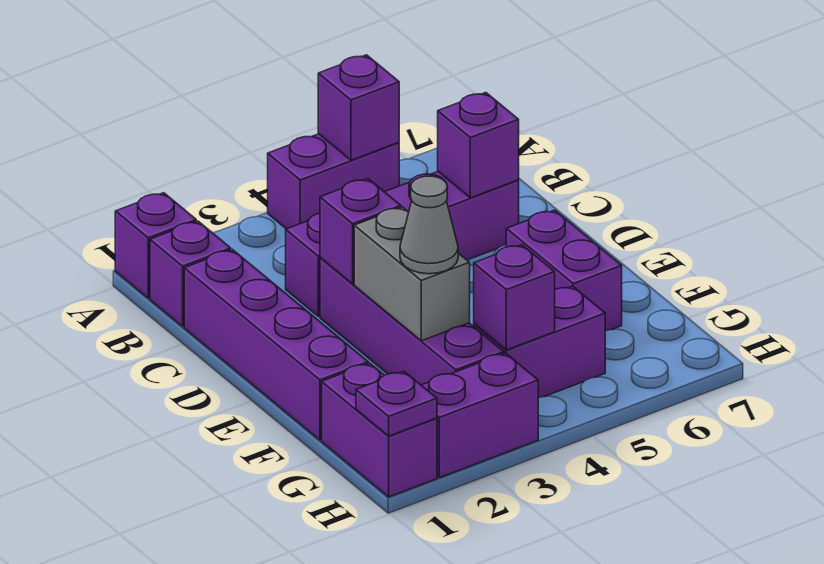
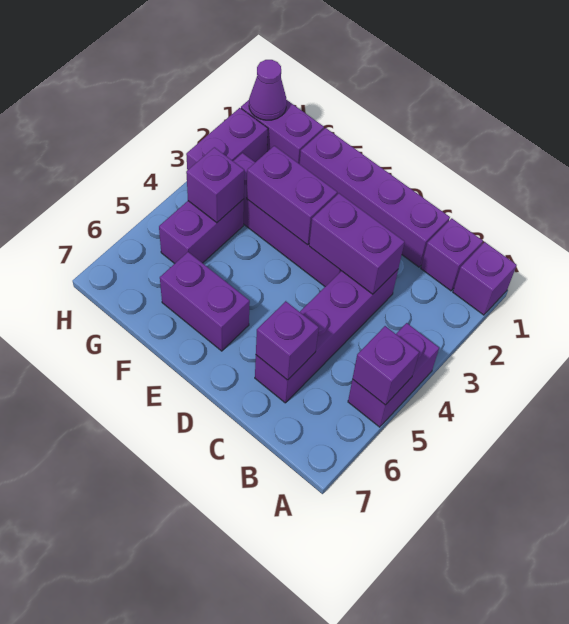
purple 1x1 brick [320,179,401,284] -> purple 1x2 brick [309,193,405,294]
grey 1x2 brick [354,207,470,341] -> purple 1x2 brick [247,146,337,245]
grey 1x1 cone [400,176,458,274] -> none
purple 1x1 plate [356,371,437,436] -> purple 1x1 cone [249,60,287,120]

